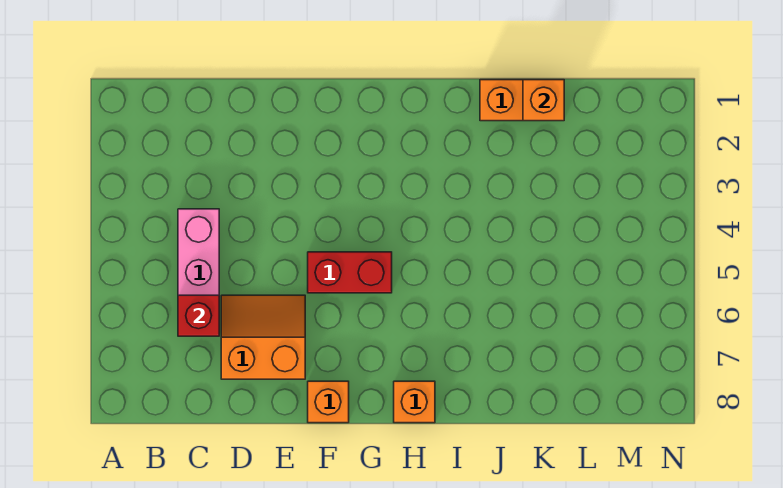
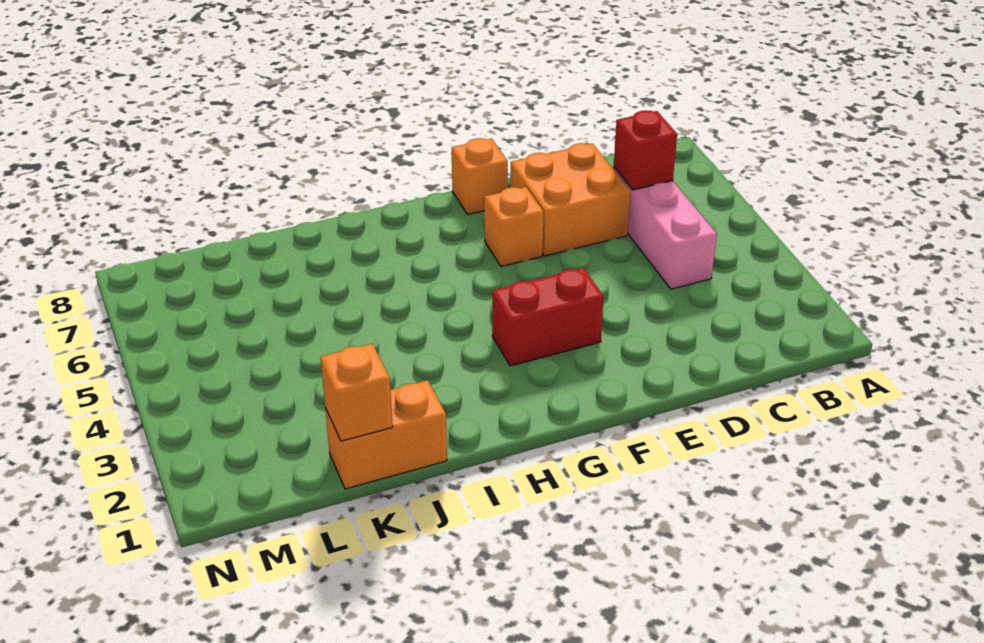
orange 2x2 slope [221,295,305,379] -> orange 2x2 brick [510,143,630,256]
red 1x2 brick [308,252,392,293] -> red 1x2 brick moved to [492,268,604,366]
orange 1x1 brick [394,381,435,423] -> orange 1x1 brick moved to [484,187,544,266]

